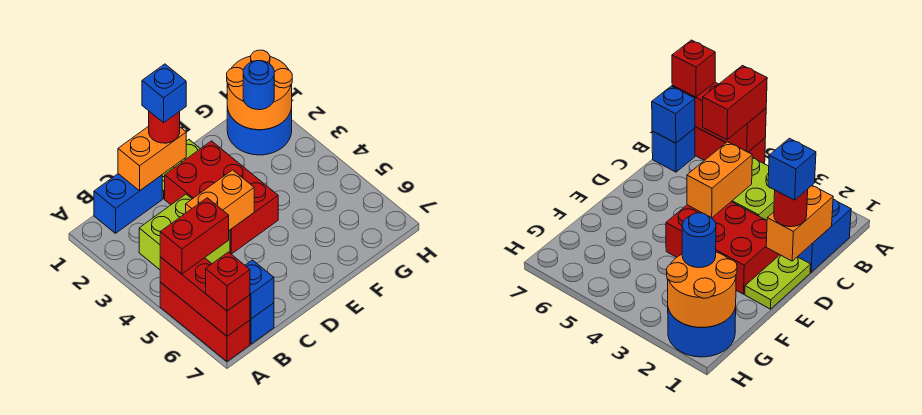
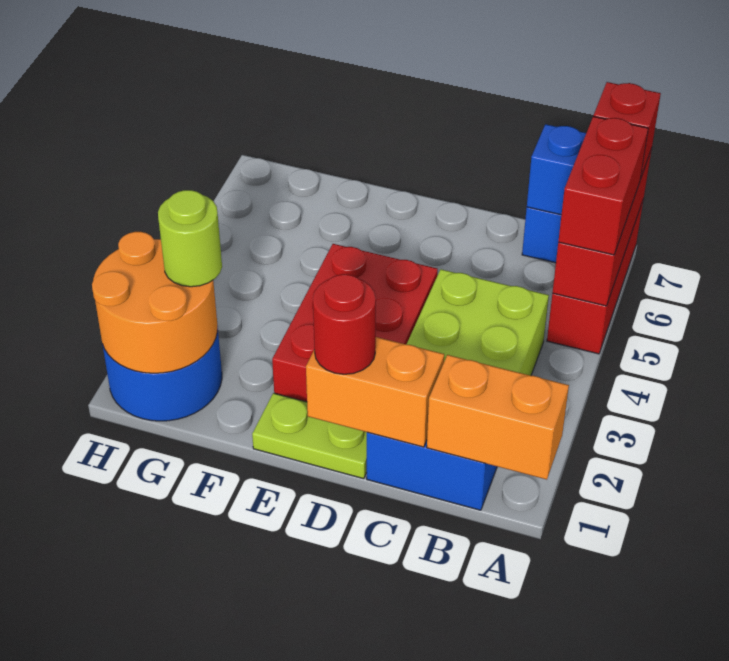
red 1x2 brick [160,198,229,274] -> red 1x2 brick turned to [558,116,648,255]
orange 1x2 brick [186,170,254,230] -> orange 1x2 brick moved to [427,355,569,480]
blue 1x1 brick [142,64,186,123] -> none
blue 1x1 round brick [243,61,274,110] -> lime 1x1 round brick [158,190,222,287]

